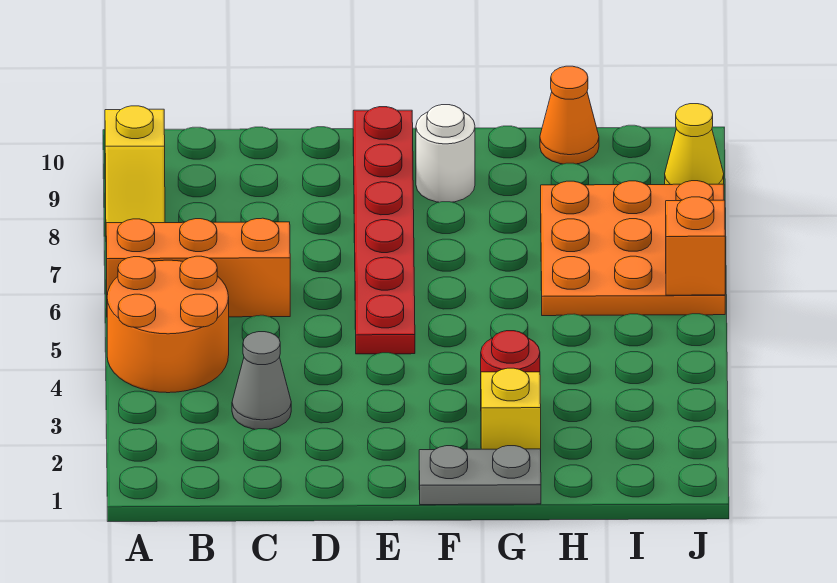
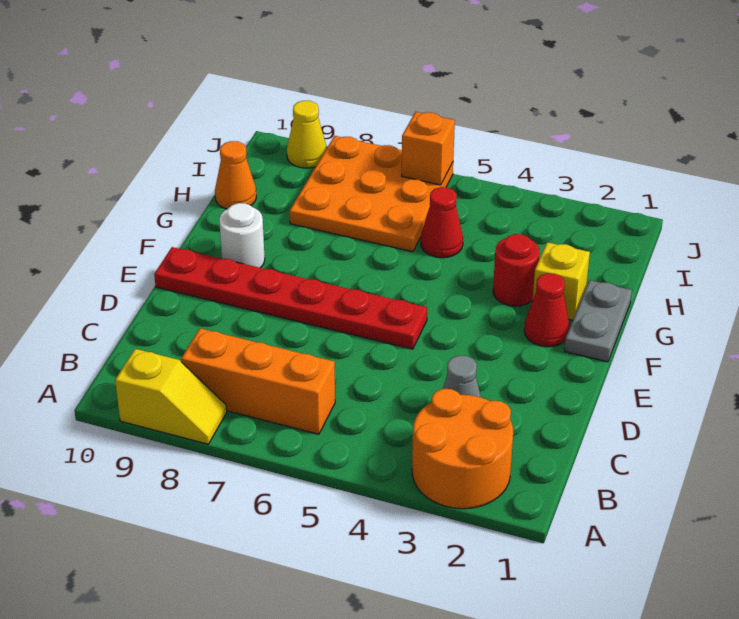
orange 2x2 round brick [107,256,229,393] -> orange 2x2 round brick moved to [412,389,513,509]
orange 1x3 brick [106,218,290,317] -> orange 1x3 brick turned to [181,328,335,434]
none -> red 1x1 cone [524,273,569,347]
none -> red 1x1 cone [421,187,463,258]

